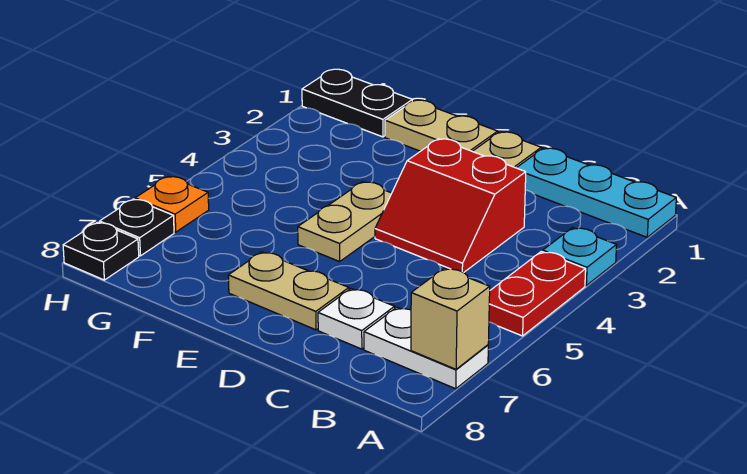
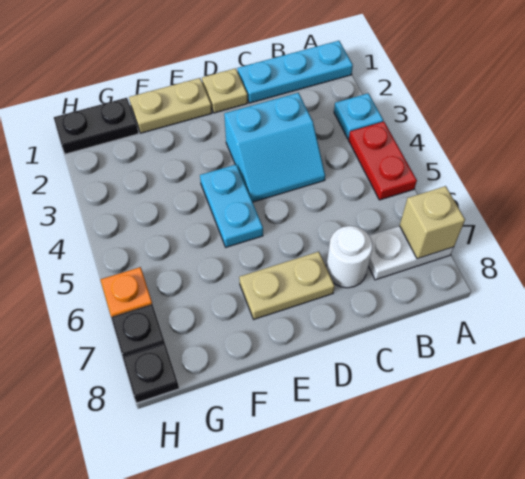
red 2x2 slope [375,139,526,272] -> cyan 2x2 slope [224,93,325,202]
white 1x1 plate [318,289,395,349] -> white 1x1 round brick [326,226,373,288]
tan 1x2 plate [298,182,392,262] -> cyan 1x2 plate [200,165,263,247]

